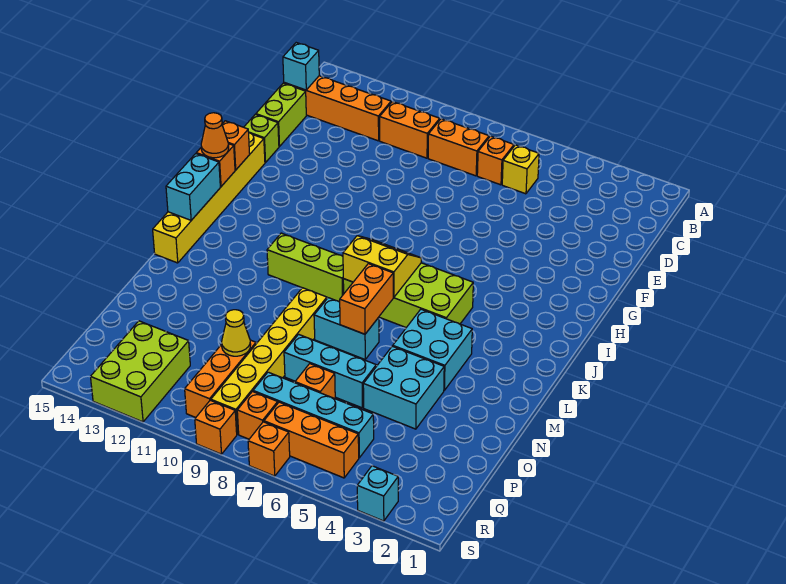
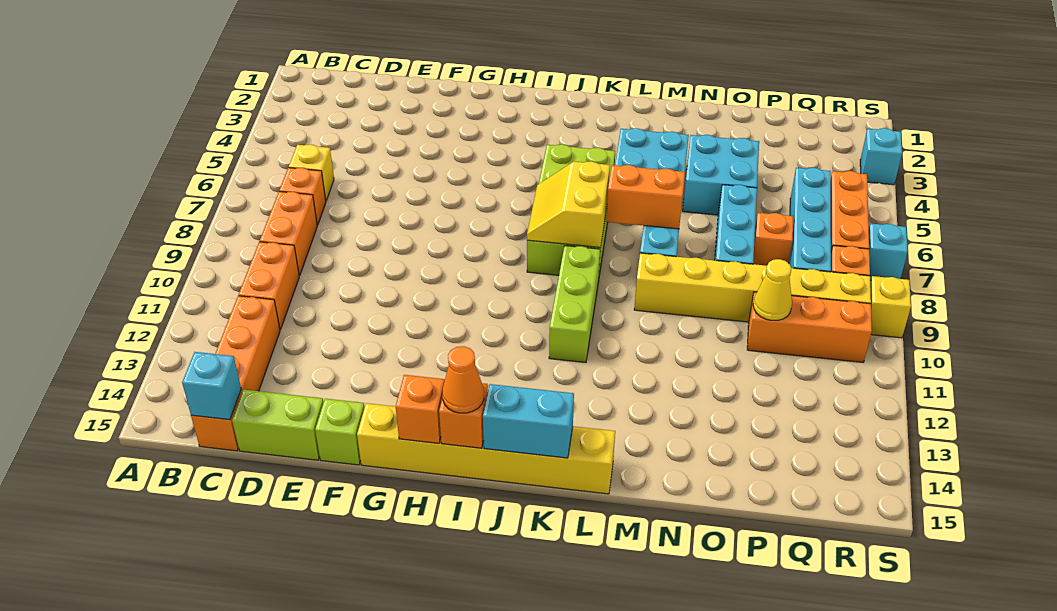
lime 2x3 brick [90,321,190,422] -> none
orange 1x1 brick [248,422,290,476] -> cyan 1x1 brick [869,224,908,280]
orange 1x1 brick [195,400,237,454] -> yellow 1x1 brick [870,276,911,338]

